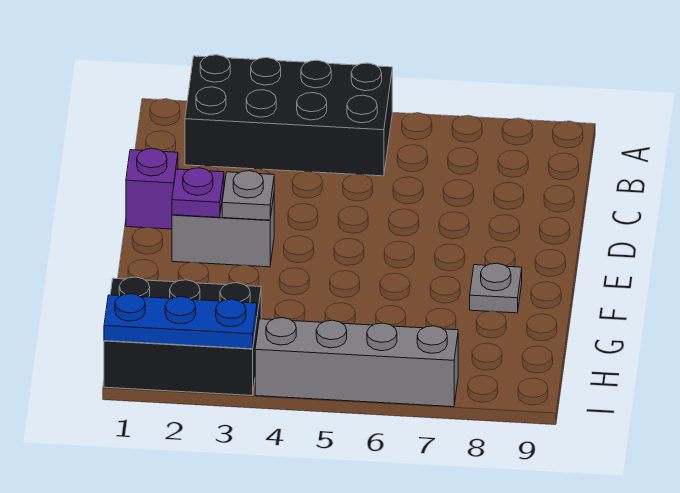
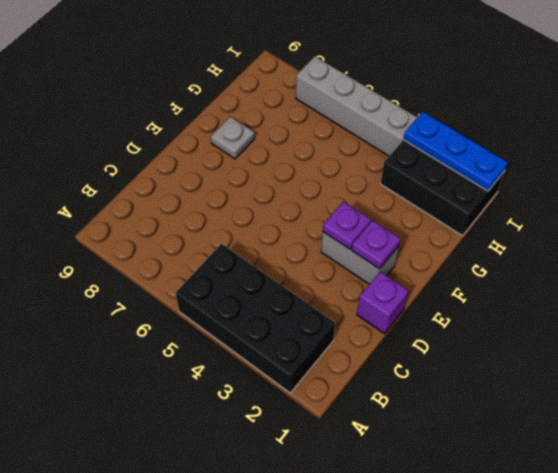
grey 1x1 plate [222,171,274,220] -> purple 1x1 plate [323,202,371,249]

